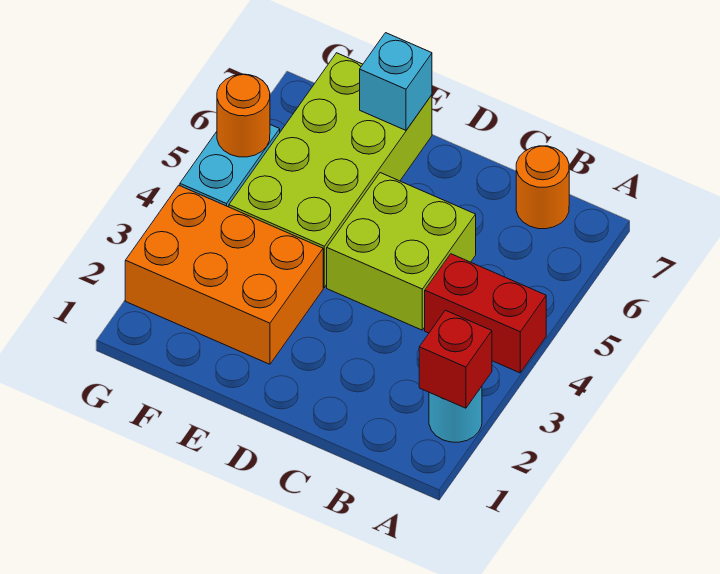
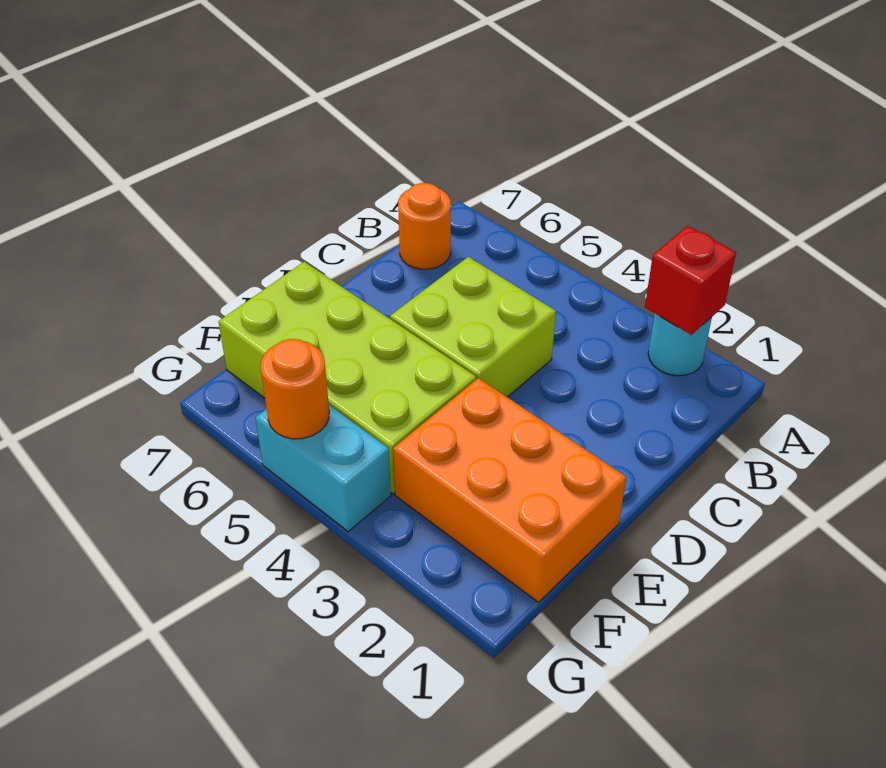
red 1x2 brick [425,254,546,373] -> none
orange 2x3 brick [125,185,323,364] -> orange 2x3 brick turned to [393,378,626,602]
cyan 1x1 brick [360,33,432,130] -> none

